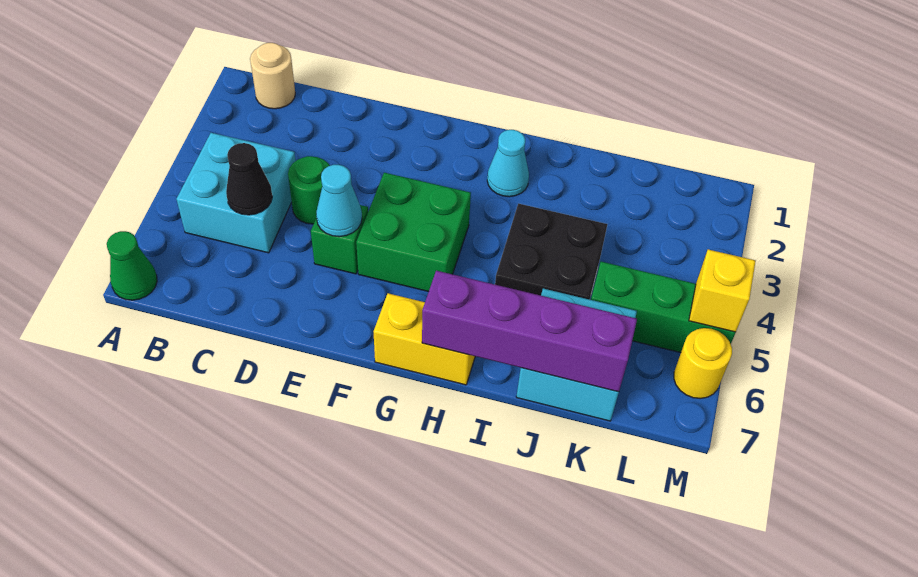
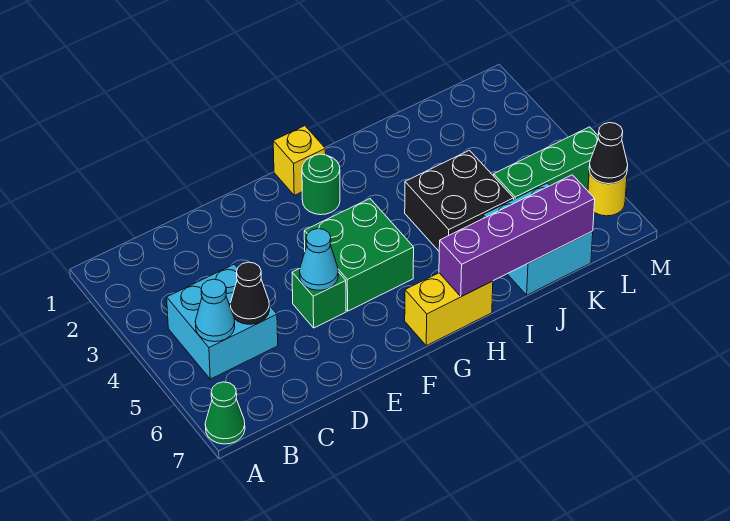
tan 1x1 round brick [250,43,295,109] -> none
green 1x1 round brick [288,156,330,224] -> green 1x1 round brick moved to [302,154,340,215]
cyan 1x1 cone [487,130,529,197] -> cyan 1x1 cone moved to [195,279,235,342]
yellow 1x1 brick [689,249,756,332] -> yellow 1x1 brick moved to [273,126,326,195]
none -> black 1x1 cone [589,123,628,184]

